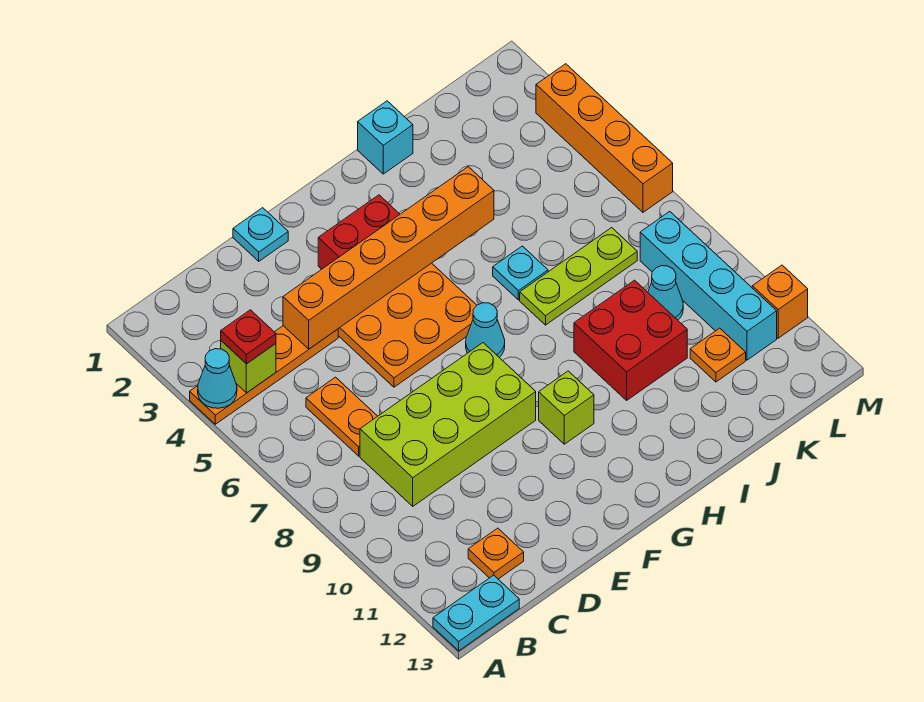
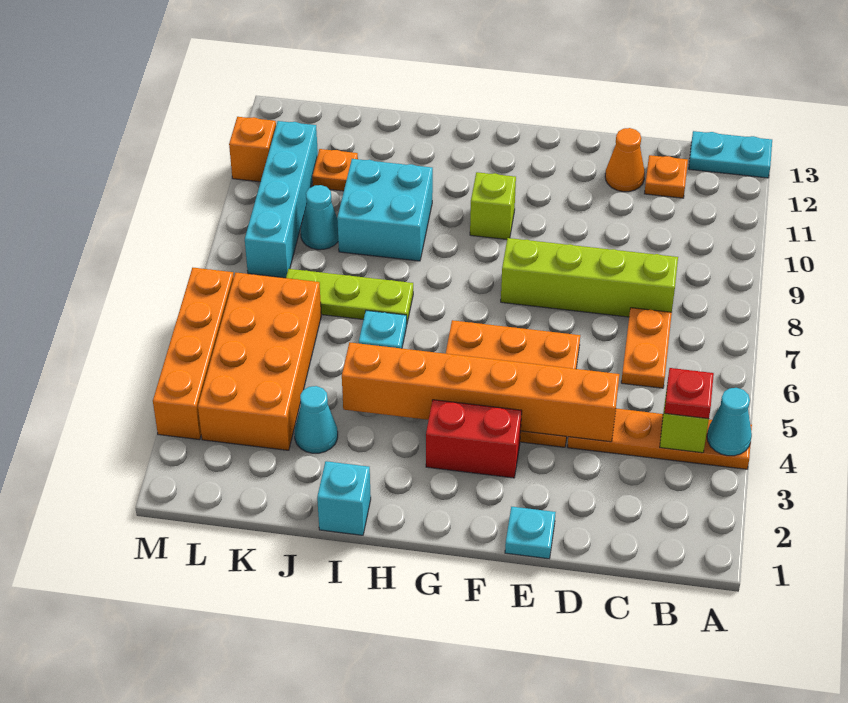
lime 2x4 brick [360,343,536,506] -> lime 1x4 brick [501,238,678,317]
none -> orange 1x1 cone [605,128,645,192]
cyan 1x1 cone [466,303,505,357] -> cyan 1x1 cone moved to [295,386,338,453]
red 2x2 brick [574,280,687,400] -> cyan 2x2 brick [337,159,433,261]
none -> orange 2x4 brick [198,272,321,450]

